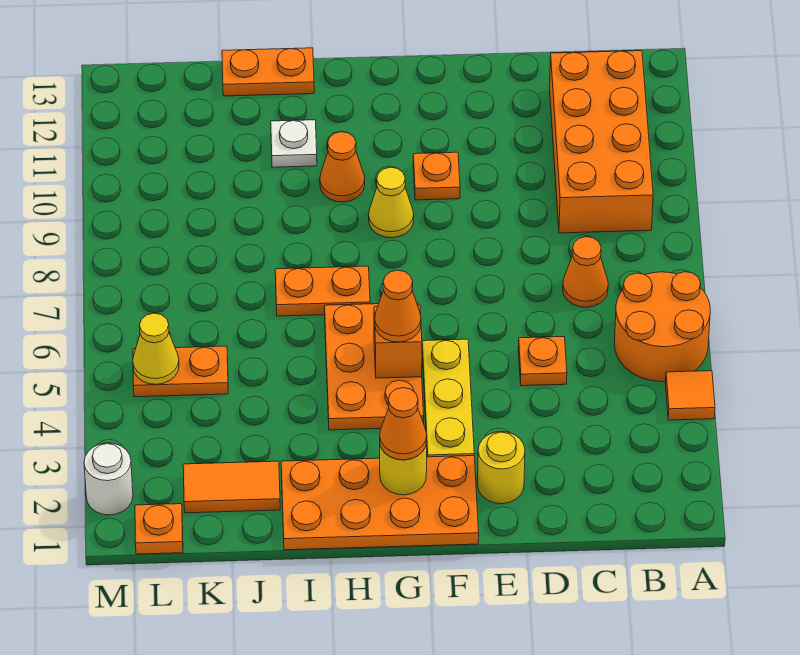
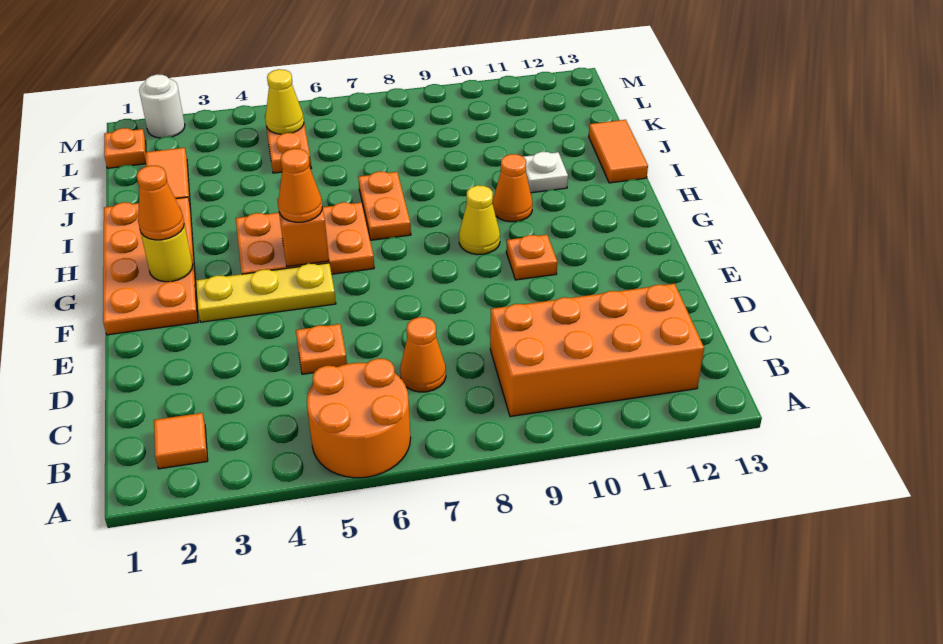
orange 1x1 tile [665,371,715,420] -> orange 1x1 tile moved to [154,413,208,469]
yellow 1x1 round brick [478,432,525,504] -> none
orange 1x2 plate [222,48,314,96] -> orange 1x2 tile [589,120,648,183]

